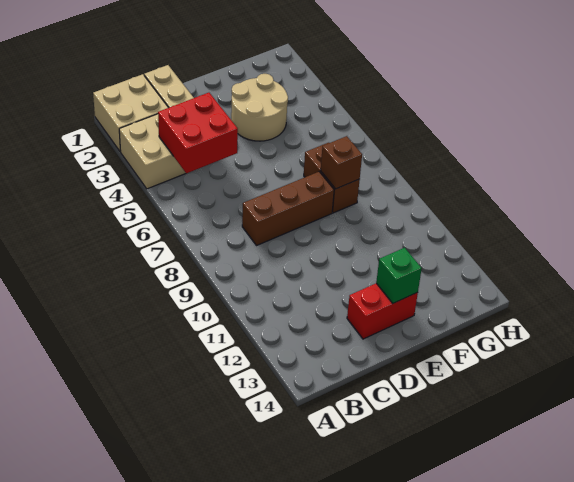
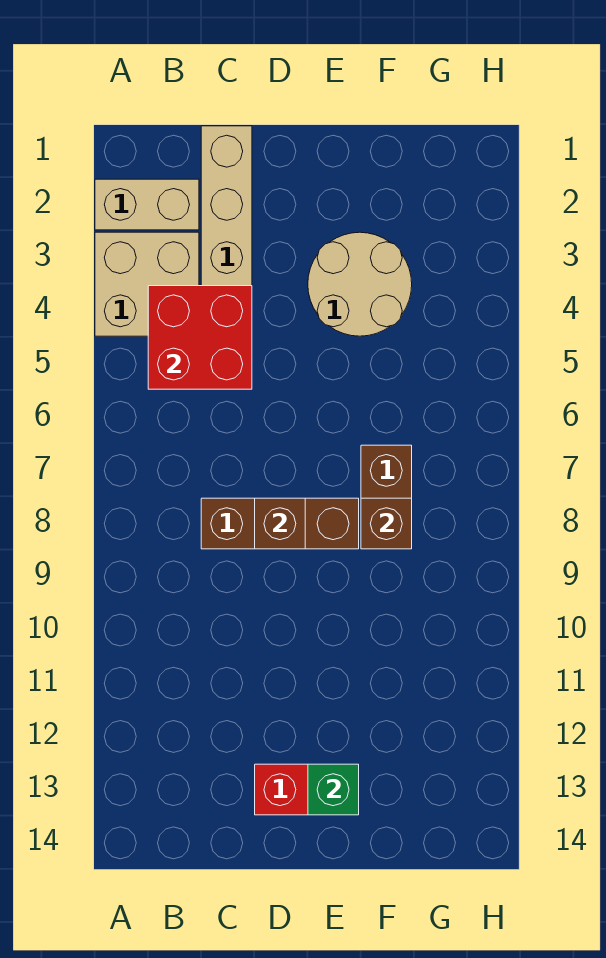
tan 2x2 brick [93,74,168,152] -> tan 1x2 brick [95,179,199,230]
none -> brown 1x1 brick [255,498,305,549]

